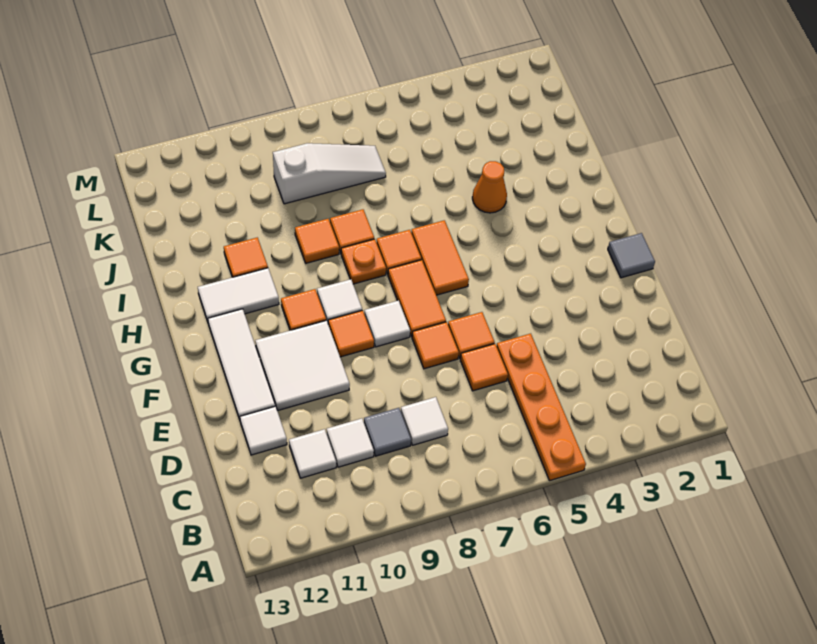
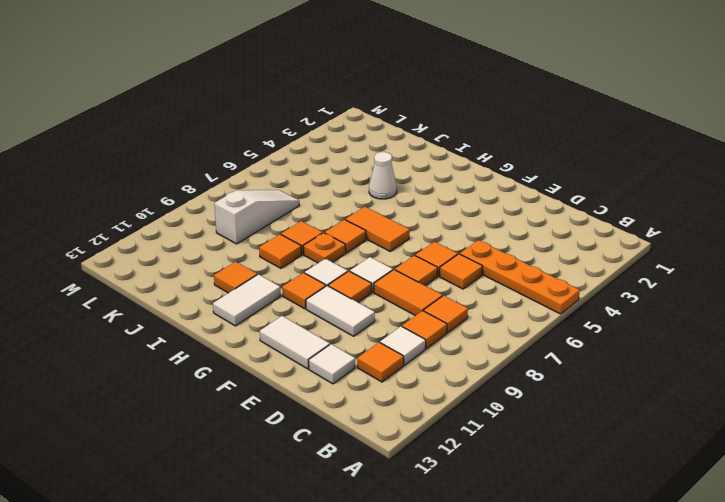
white 1x1 tile [401,397,448,445] -> orange 1x1 tile [424,296,468,333]
grey 1x1 tile [364,408,411,456] -> orange 1x1 tile [402,311,447,349]
white 1x1 tile [289,429,336,478] -> orange 1x1 tile [357,342,404,382]
white 2x2 tile [255,320,350,411] -> white 1x2 tile [306,286,375,336]
white 1x3 tile [208,309,275,420] -> white 1x2 tile [260,316,330,369]
grey 1x1 tile [608,233,655,278] -> none
orange 1x2 tile [388,260,446,337] -> orange 1x2 tile moved to [374,270,442,316]
orange 1x1 cone [472,161,507,213] -> white 1x1 cone [369,152,397,199]

